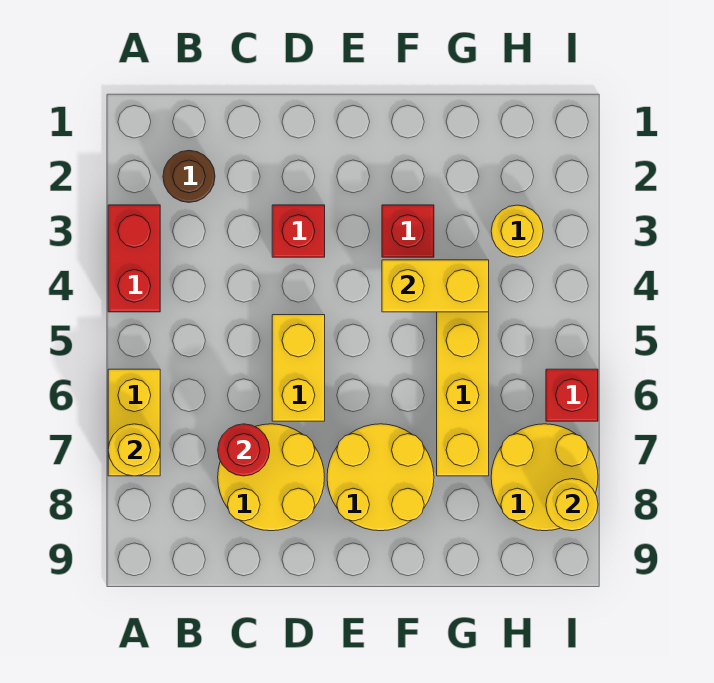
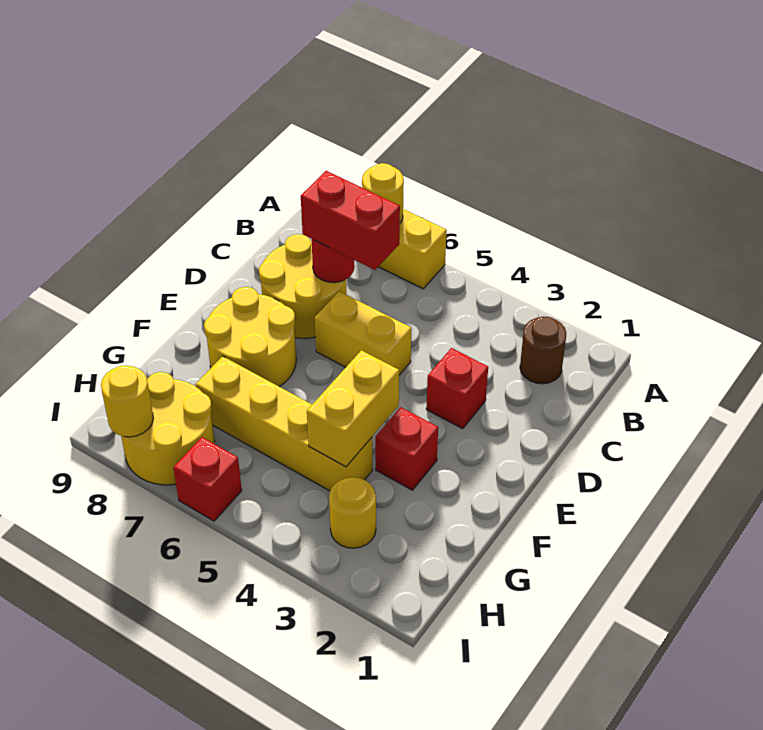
red 1x2 brick [108,205,160,312] -> red 1x2 brick moved to [301,171,400,270]

